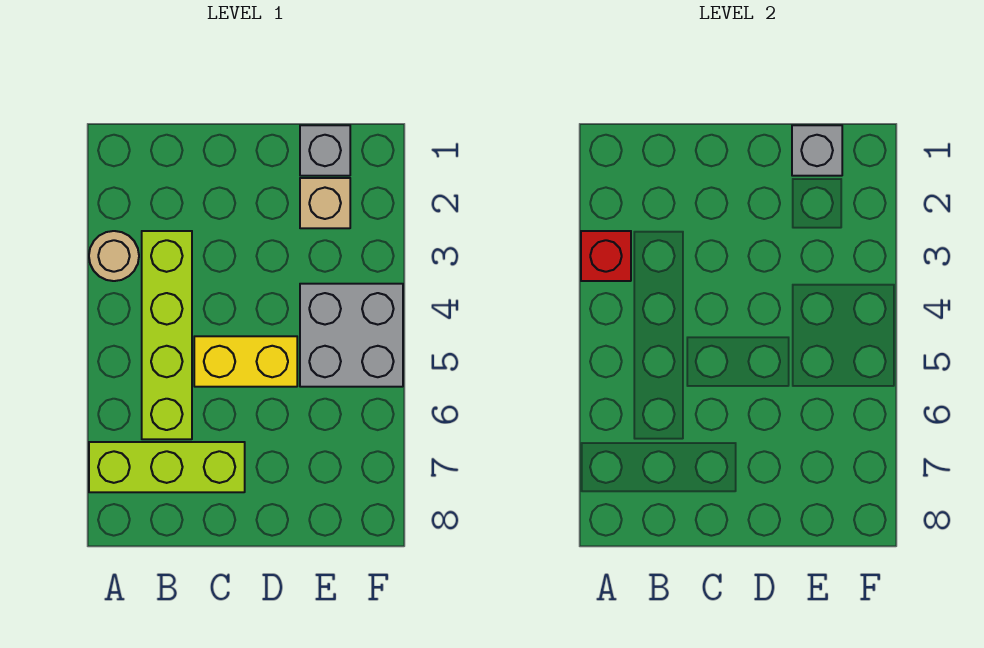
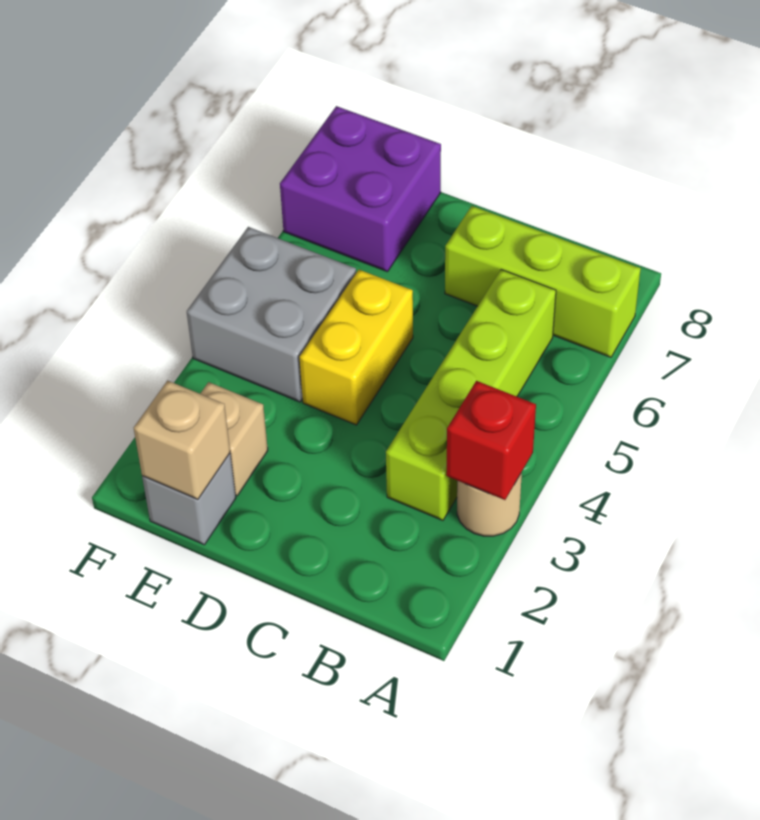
yellow 1x2 brick [194,336,297,387] -> yellow 1x2 brick turned to [300,270,413,425]
grey 1x1 brick [792,125,842,176] -> tan 1x1 brick [134,381,230,499]
none -> purple 2x2 brick [280,106,441,272]

